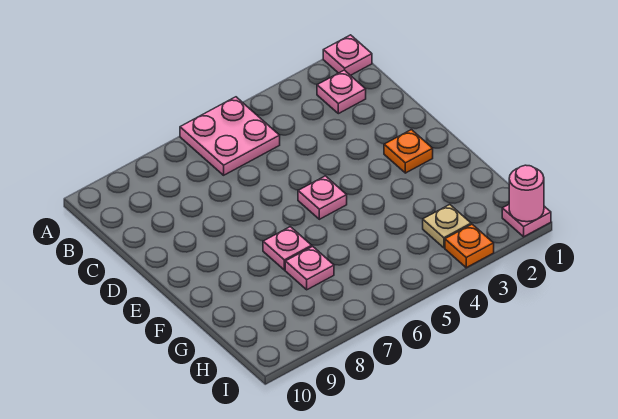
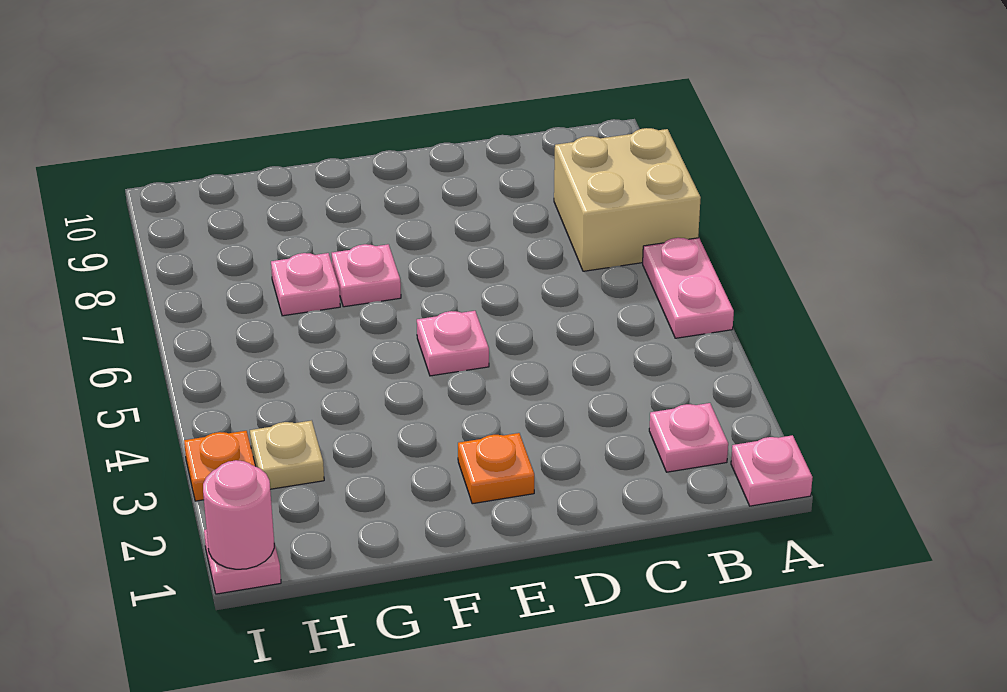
pink 2x2 plate [180,97,280,175] -> pink 1x2 plate [643,238,734,338]
none -> tan 2x2 brick [554,128,701,271]

